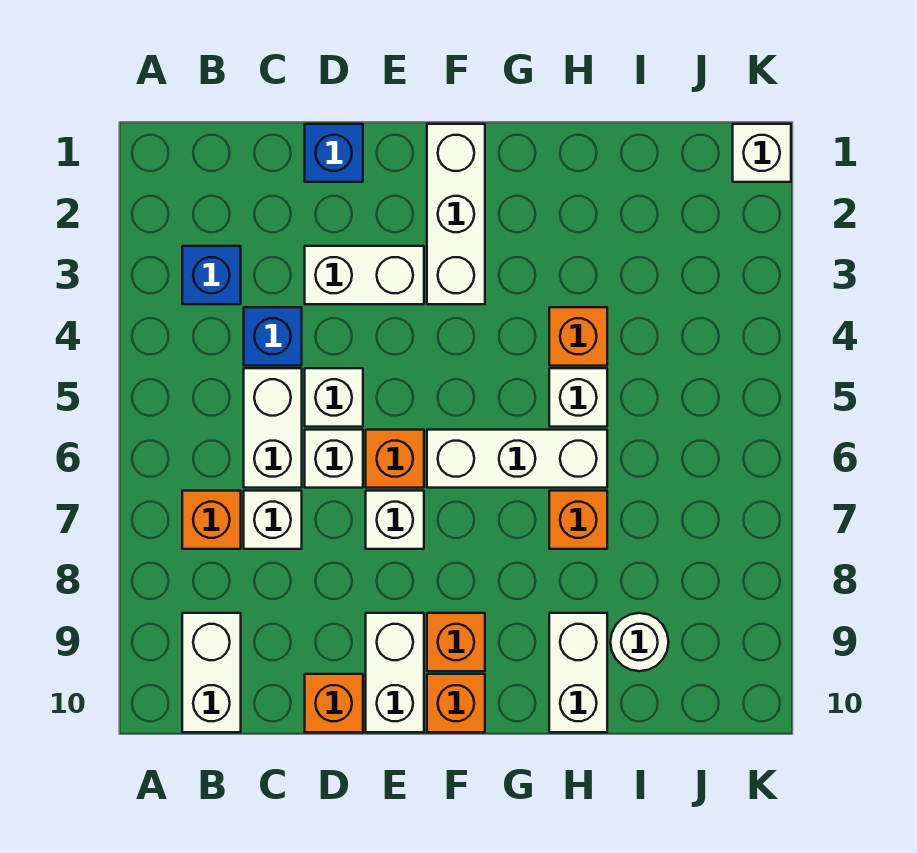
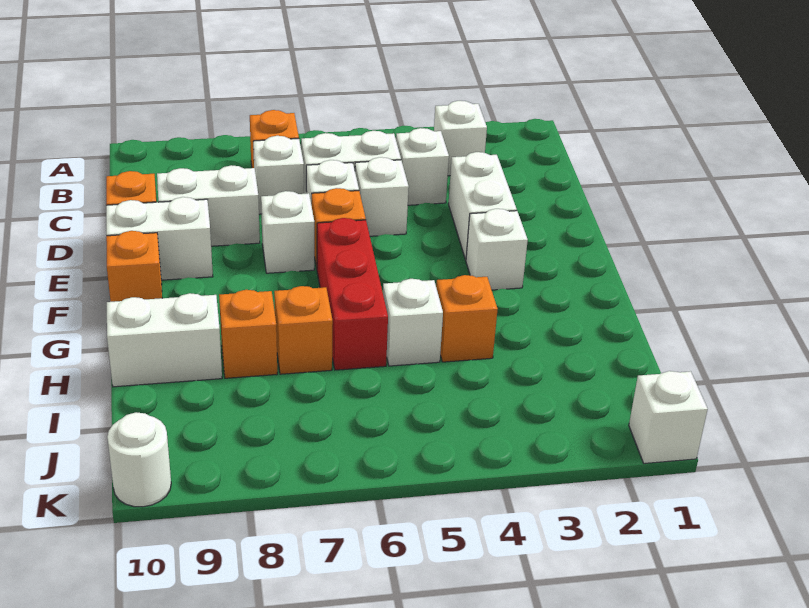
blue 1x1 brick [182,246,241,304] -> white 1x1 brick [434,101,487,176]
white 1x2 brick [182,613,241,732] -> white 1x2 brick moved to [157,165,260,246]
blue 1x1 brick [244,307,302,366] -> white 1x1 brick [396,128,449,205]
blue 1x1 brick [305,124,363,182] -> none
white 1x3 brick [427,124,485,304] -> white 1x1 brick [466,209,528,290]
white 1x3 brick [427,430,607,488] -> red 1x3 brick [317,218,388,370]
orange 1x1 brick [427,613,485,671] -> orange 1x1 brick moved to [219,290,277,378]
white 1x1 round brick [610,613,669,671] -> white 1x1 round brick moved to [107,412,171,507]

